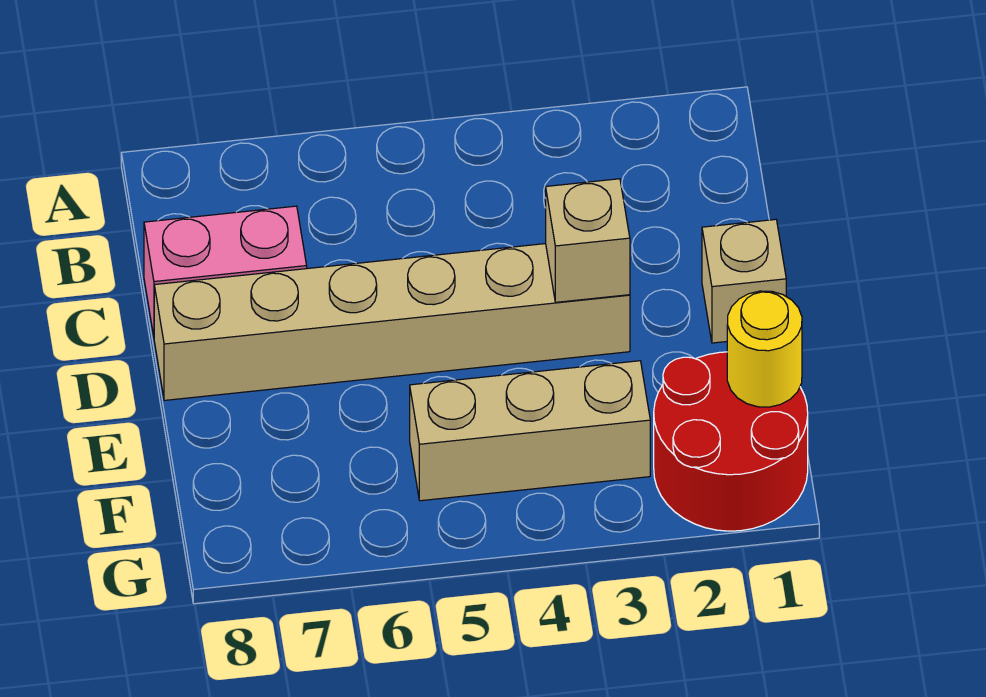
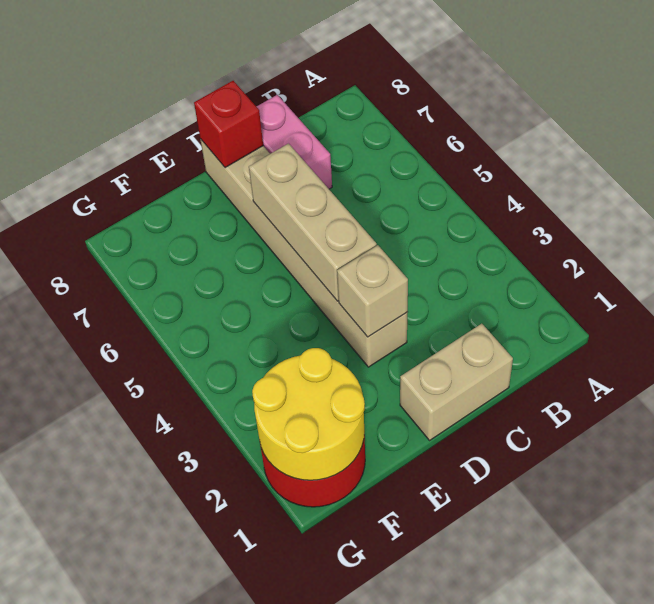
tan 1x1 brick [702,219,786,343] -> tan 1x2 brick [400,324,513,440]
none -> red 1x1 brick [194,81,263,168]
yellow 1x1 round brick [727,291,802,407] -> yellow 2x2 round brick [252,348,365,480]
tan 1x3 brick [410,361,650,501] -> tan 1x3 brick moved to [249,144,377,301]

